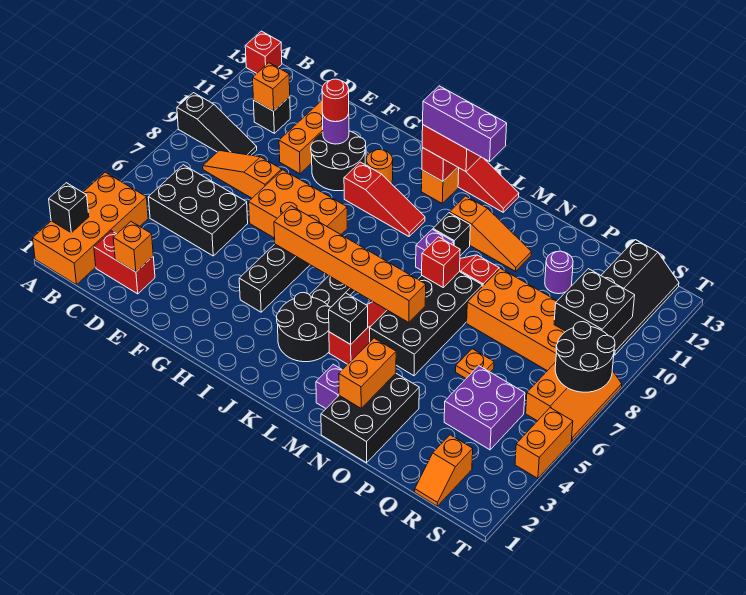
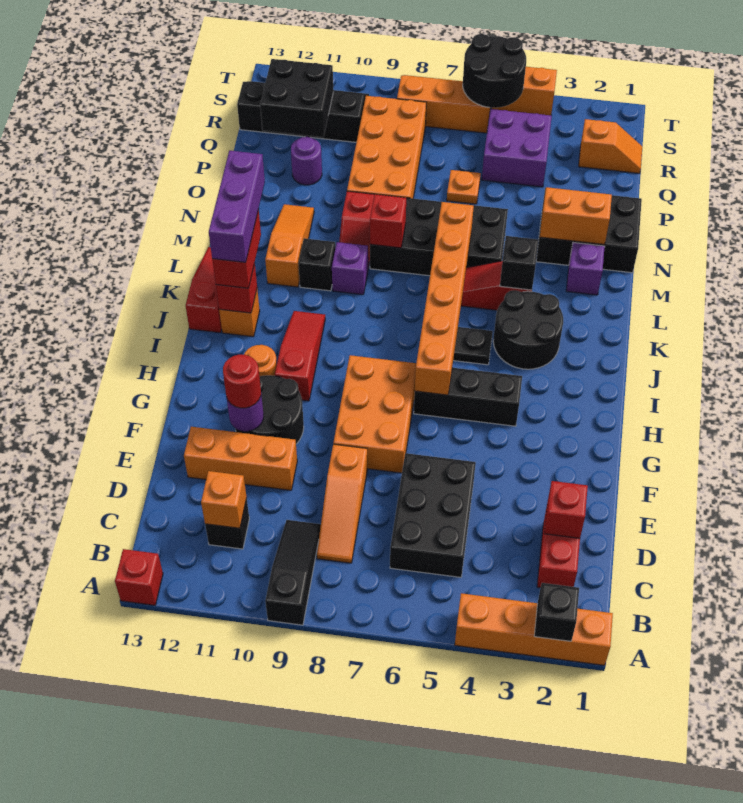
orange 2x4 brick [33,172,148,285] -> orange 1x4 brick [455,593,613,665]
orange 1x1 brick [113,222,153,272] -> red 1x1 brick [544,481,588,538]
black 2x2 brick [554,269,635,338] -> black 2x2 brick moved to [260,59,333,137]
black 2x2 round brick [555,322,615,392] -> black 2x2 round brick moved to [463,34,526,108]

